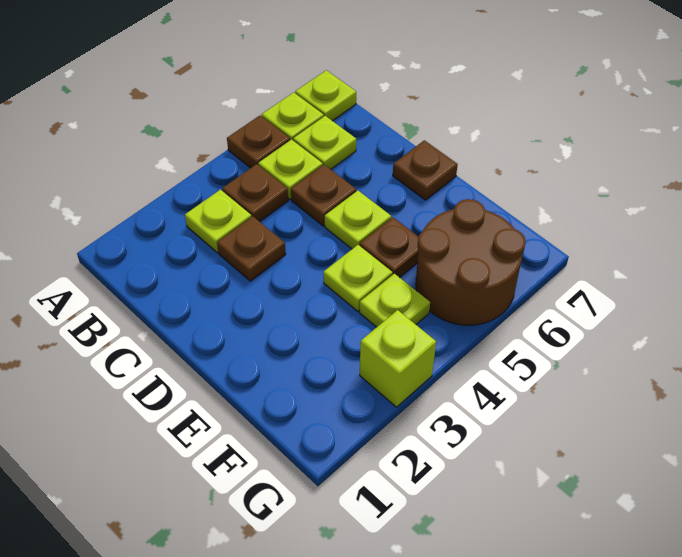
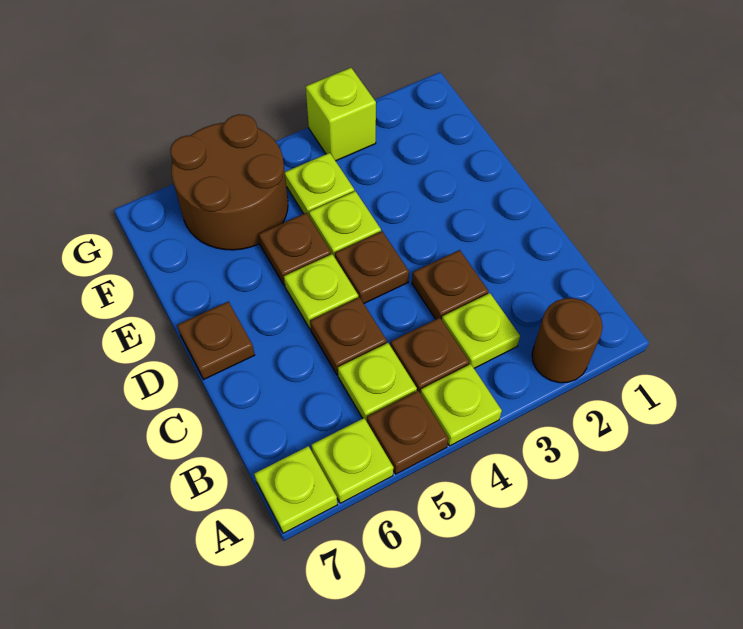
none -> brown 1x1 round brick [532,298,603,383]
lime 1x1 plate [293,116,356,169] -> lime 1x1 plate moved to [420,364,502,446]
none -> brown 1x1 plate [335,231,409,303]

